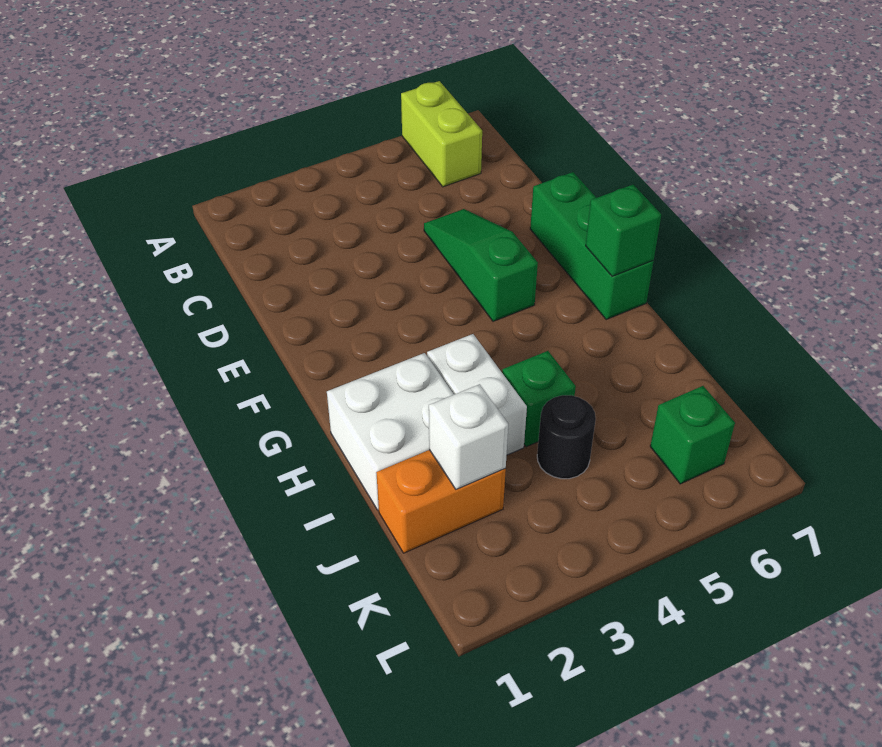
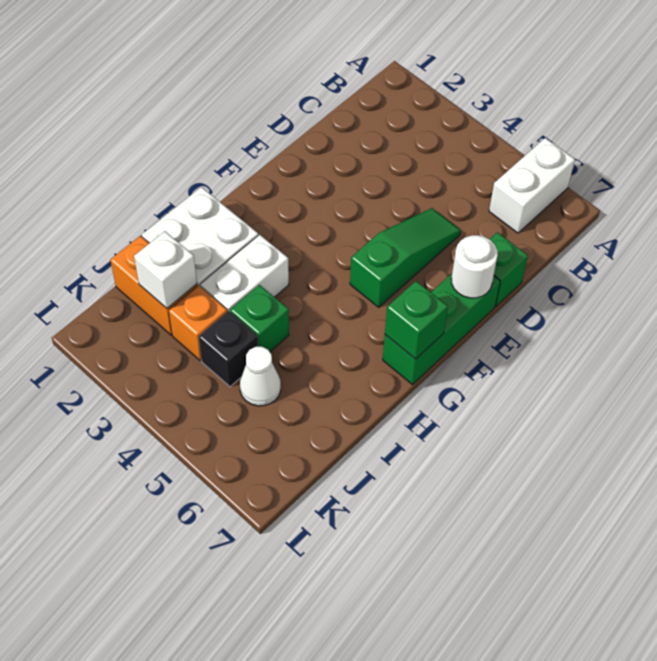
lime 1x2 brick [401,81,482,187] -> white 1x2 brick [489,138,575,233]
none -> white 1x1 round brick [451,235,498,298]
none -> orange 1x1 brick [169,285,227,360]
black 1x1 round brick [537,395,596,479] -> black 1x1 brick [199,311,258,387]
none -> white 1x1 cone [240,347,281,406]
green 1x1 brick [650,386,735,484] -> green 1x1 brick moved to [490,232,528,306]

